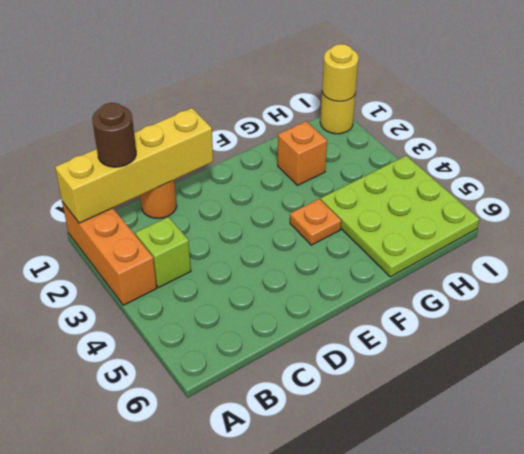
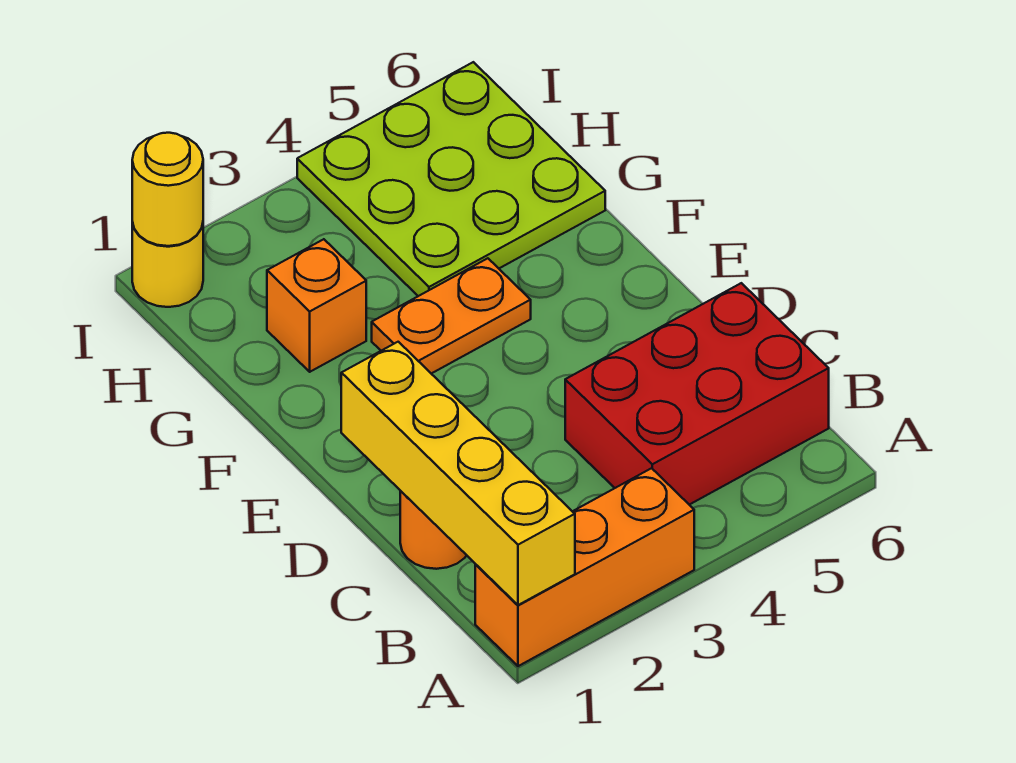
brown 1x1 round brick [92,103,136,167] -> none
lime 1x1 brick [135,217,191,288] -> none
none -> red 2x3 brick [565,283,829,505]
orange 1x1 plate [290,199,341,245] -> orange 1x2 plate [372,258,531,374]

